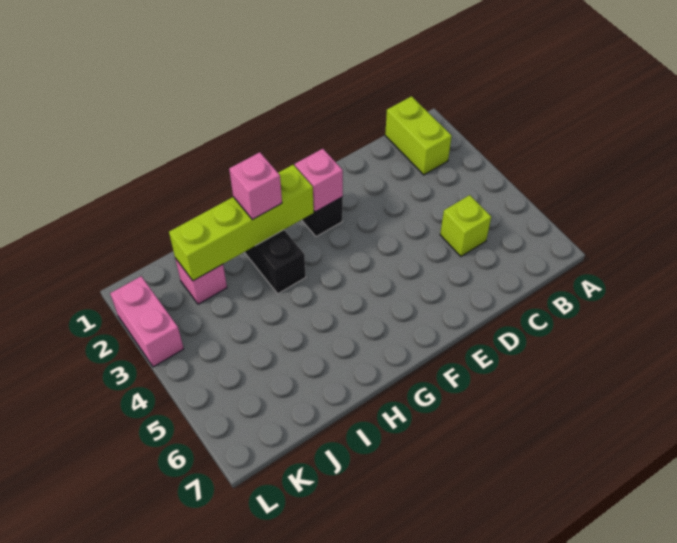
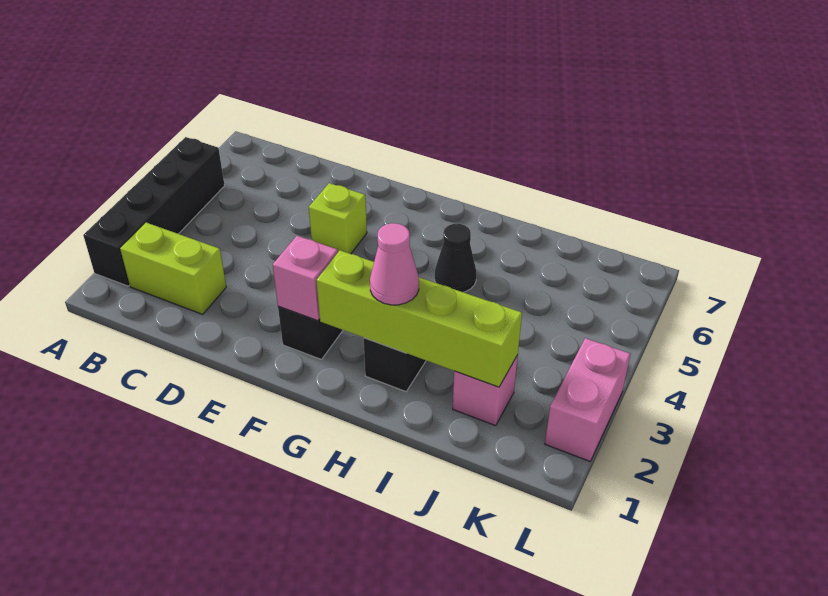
none -> black 1x4 brick [83,137,225,286]
lime 1x2 brick [385,96,452,175] -> lime 1x2 brick turned to [120,223,226,314]
lime 1x1 brick [440,195,491,256] -> lime 1x1 brick moved to [309,183,367,254]
pink 1x1 brick [229,152,282,220] -> pink 1x1 cone [370,223,419,305]
none -> black 1x1 cone [435,224,477,292]

